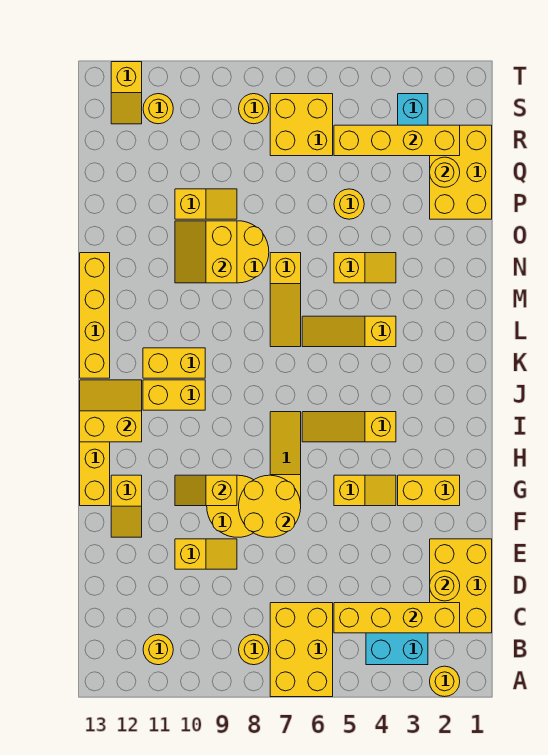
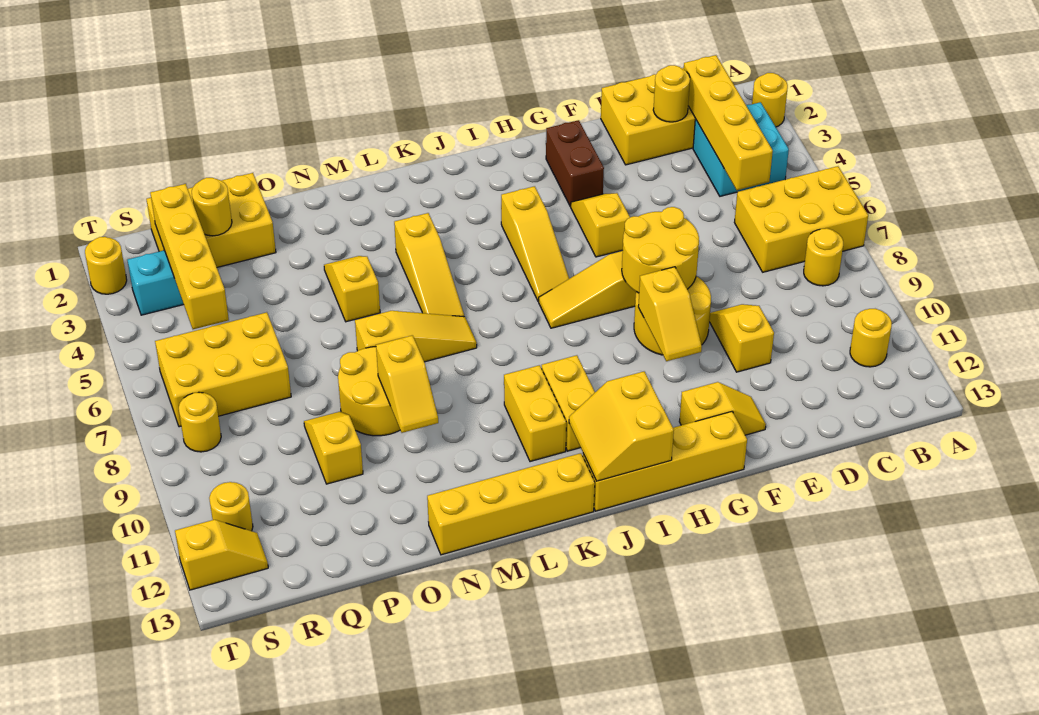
yellow 1x2 brick [398,475,460,506] -> brown 1x2 brick [546,120,604,207]
yellow 2x2 slope [175,221,237,283] -> yellow 1x2 slope [376,335,438,433]
yellow 1x1 round brick [334,189,364,219] -> yellow 1x1 round brick moved to [85,237,127,294]
yellow 2x2 brick [270,94,333,156] -> yellow 2x3 brick [155,312,291,427]

